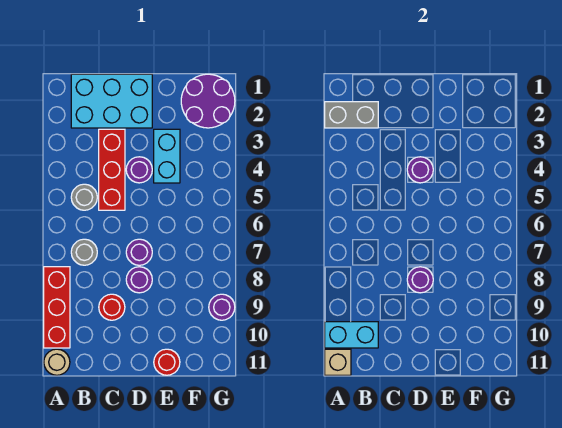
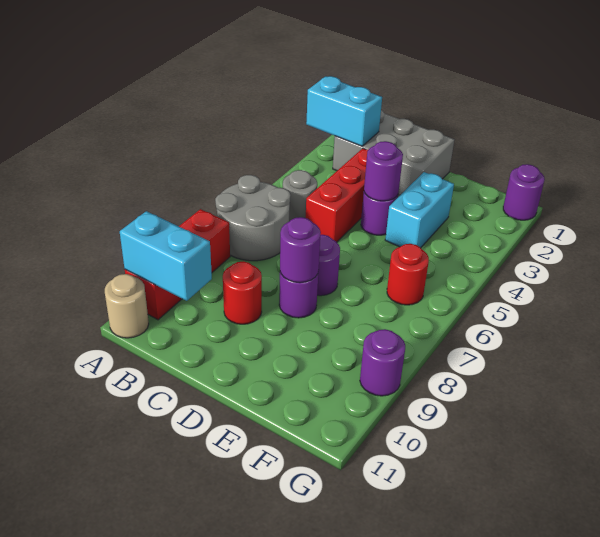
grey 1x2 brick [325,102,378,128] -> cyan 1x2 brick [306,76,382,146]
tan 1x1 brick [325,349,351,375] -> none
cyan 2x3 brick [71,74,152,128] -> grey 2x3 brick [333,110,454,196]
grey 1x1 round brick [71,239,97,265] -> grey 2x2 round brick [215,175,291,261]
red 1x1 round brick [154,349,180,375] -> red 1x1 round brick moved to [387,244,429,305]
purple 2x2 round brick [181,74,235,128] -> purple 1x1 round brick [503,164,545,220]

